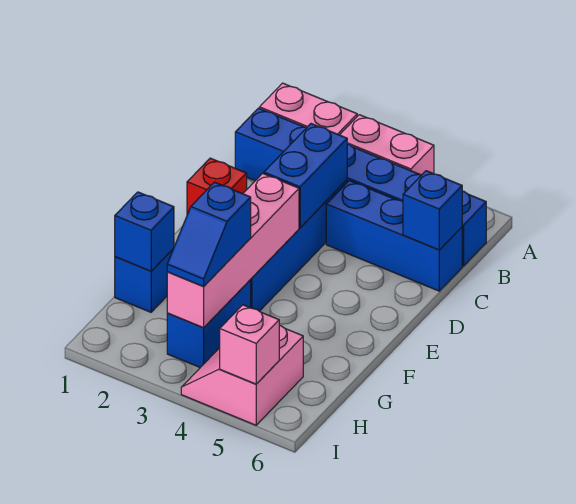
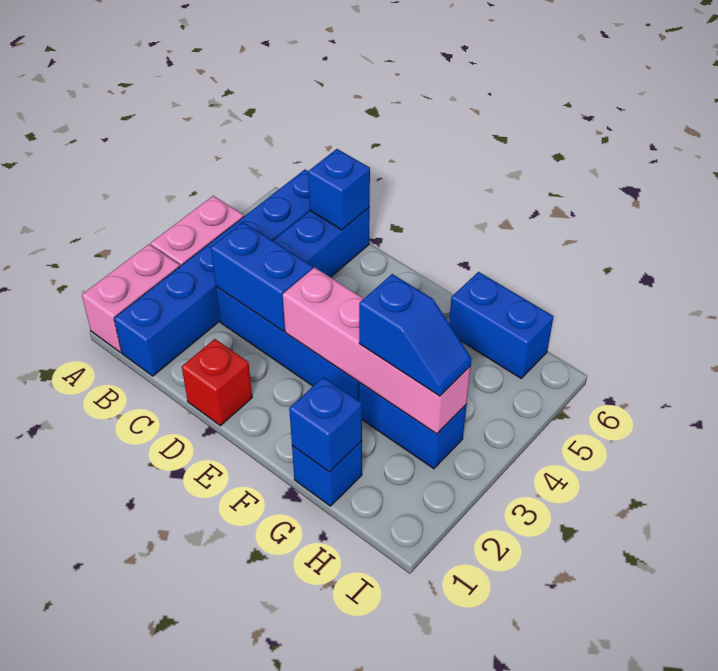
none -> blue 1x2 brick [449,272,554,378]
pink 2x2 slope [181,325,303,425] -> none
pink 1x1 brick [220,305,279,384] -> none

